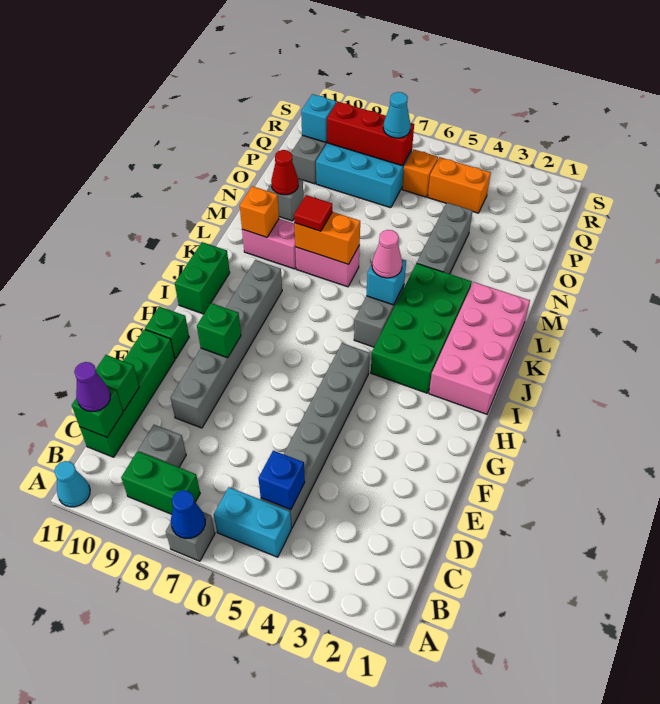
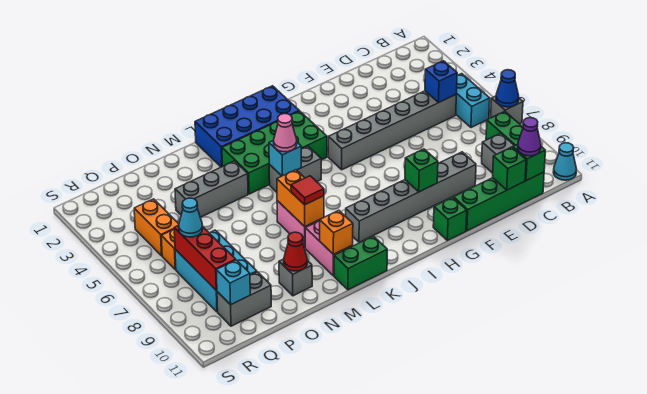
pink 2x4 brick [429,282,530,414] -> blue 2x4 brick [195,86,299,167]
green 1x2 brick [175,242,230,314] -> green 1x2 brick moved to [334,236,387,290]

